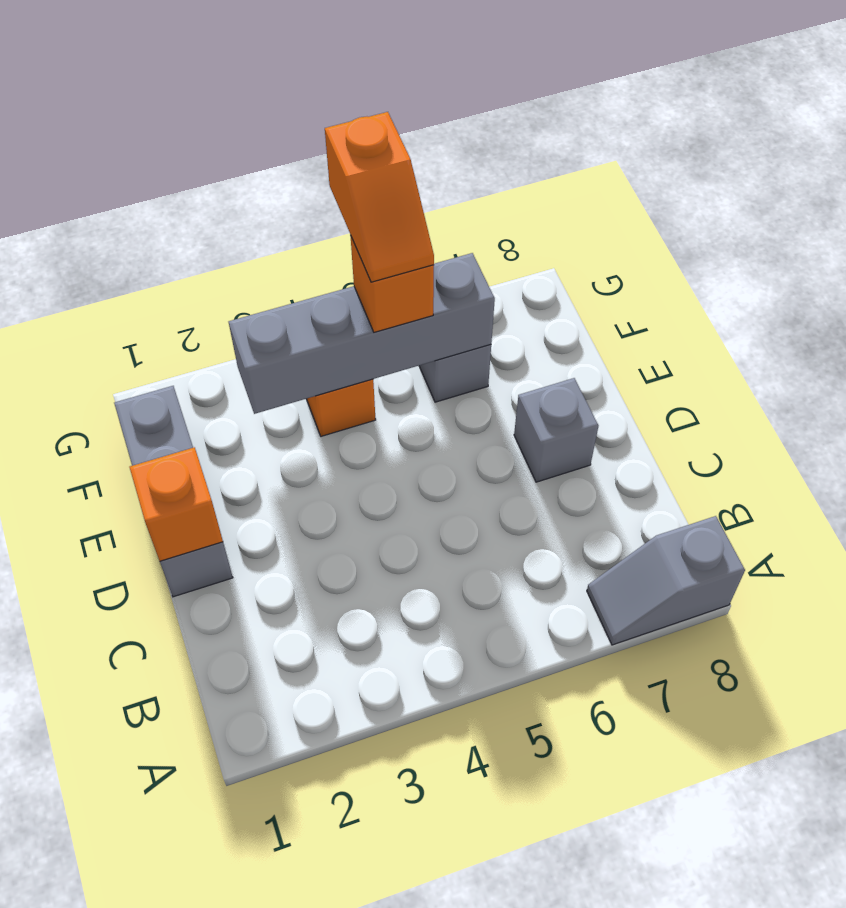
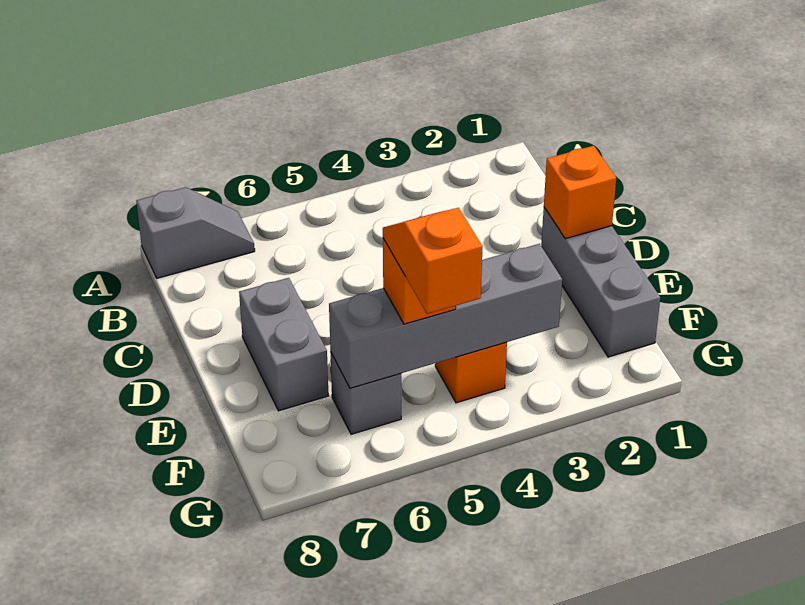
grey 1x1 brick [514,378,598,482] -> grey 1x2 brick [239,278,329,411]

